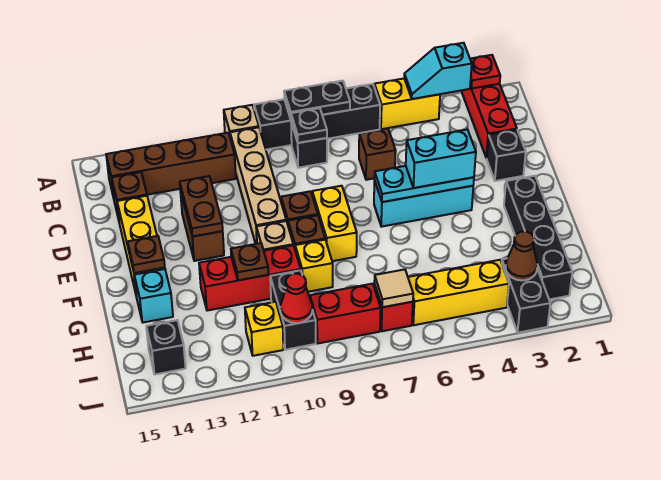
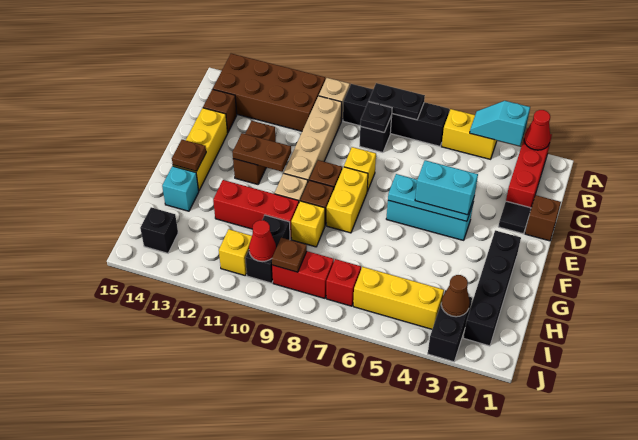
red 1x1 plate [470,55,500,89] -> red 1x1 cone [524,110,550,150]
brown 1x4 brick [106,133,236,198] -> brown 2x4 brick [213,54,325,131]
brown 1x1 brick [359,128,396,180] -> brown 1x1 brick moved to [525,195,561,241]
black 1x1 brick [487,130,526,181] -> black 1x1 tile [498,201,531,234]
none -> yellow 1x1 brick [344,147,376,191]
brown 1x2 plate [180,176,223,237] -> brown 1x2 plate turned to [232,133,291,172]
brown 1x1 plate [231,243,268,280] -> brown 1x1 plate moved to [272,238,307,272]
tan 1x1 tile [374,269,413,307] -> none

